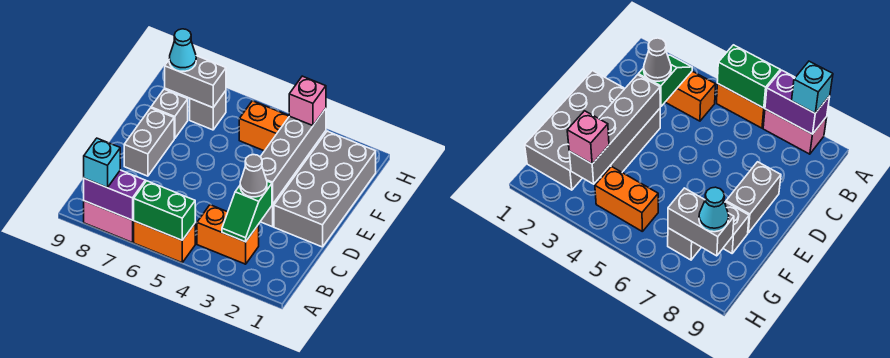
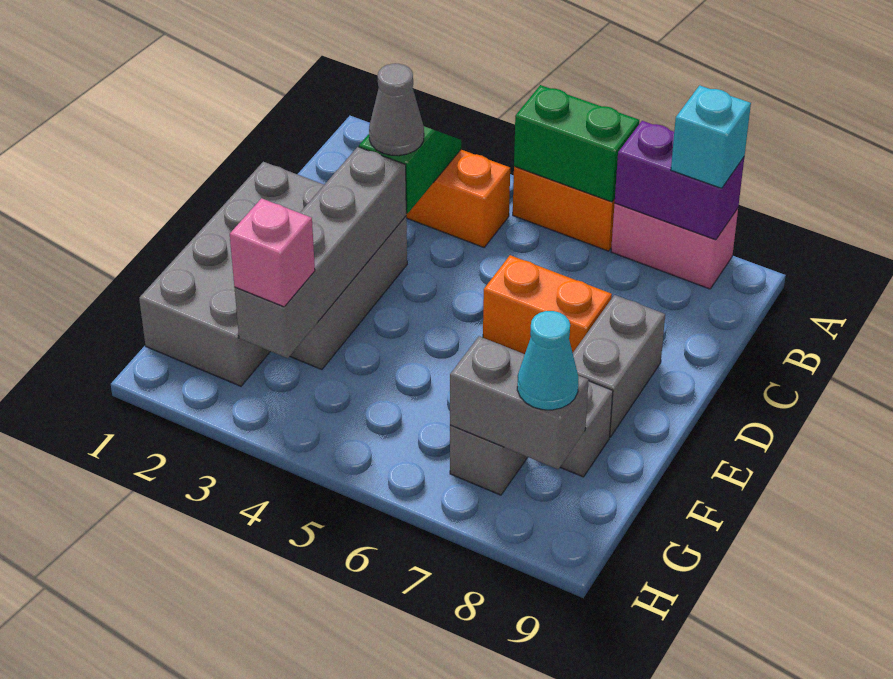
orange 1x2 brick [239,101,289,151] -> orange 1x2 brick moved to [483,255,612,354]

